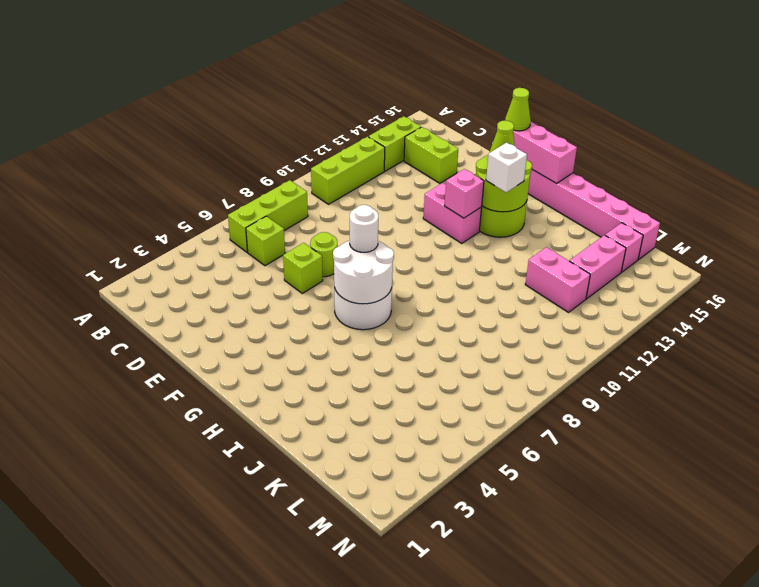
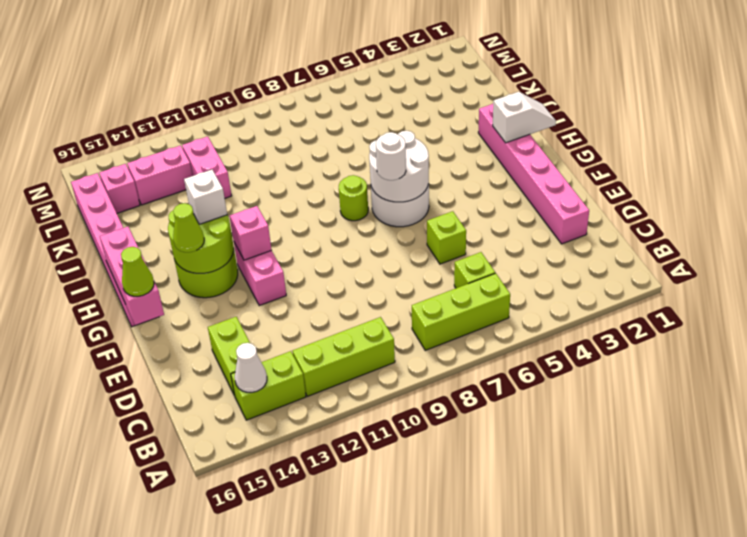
none -> white 1x1 cone [235,343,267,392]
none -> pink 1x6 brick [478,104,589,244]
lime 1x1 round brick [310,232,338,277] -> lime 1x1 round brick moved to [339,175,368,221]
none -> white 1x2 slope [493,92,556,143]

